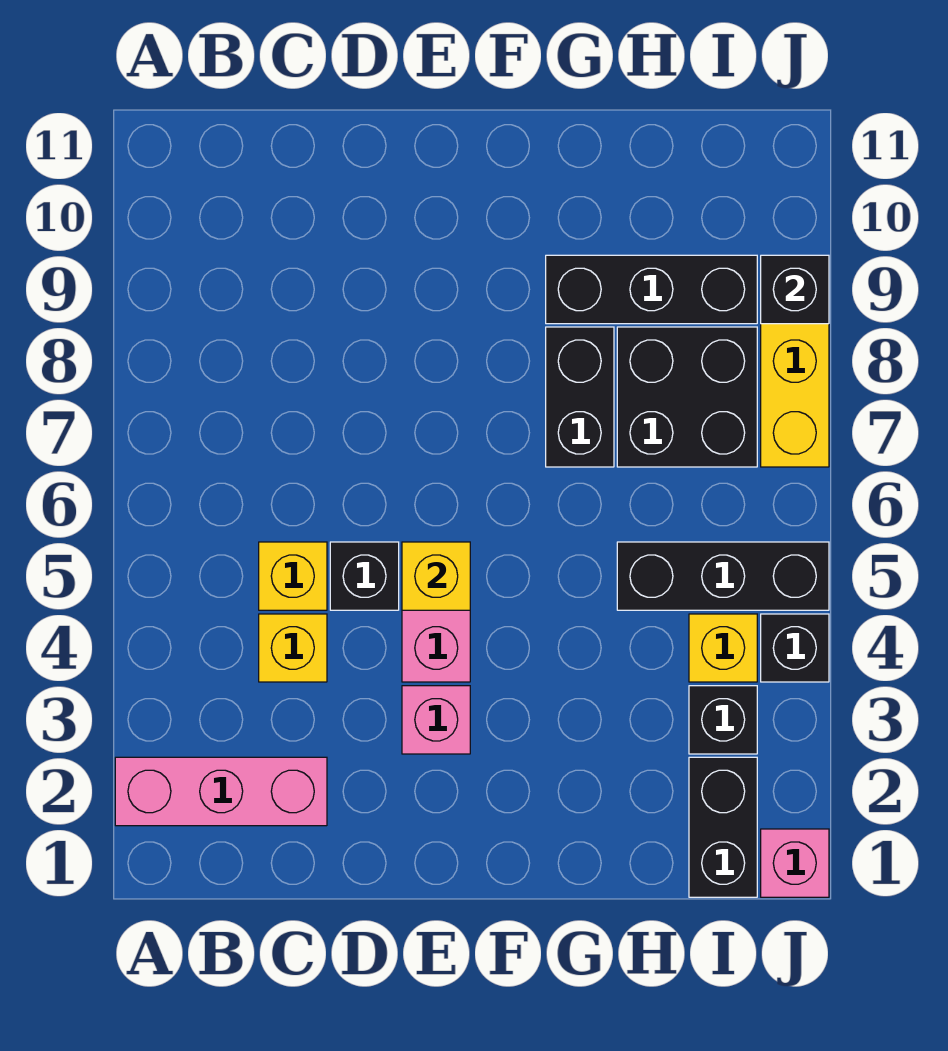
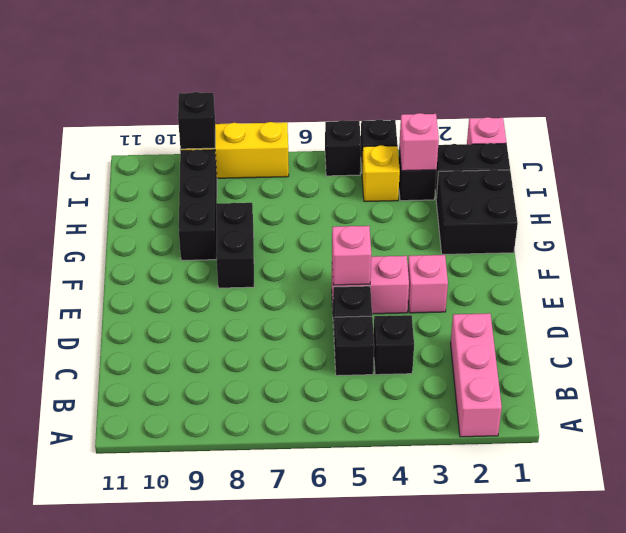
yellow 1x1 brick [259,614,327,682] -> black 1x1 brick [374,315,414,375]
yellow 1x1 brick [259,542,327,610] -> black 1x1 brick [334,316,374,376]
yellow 1x1 brick [402,542,470,610] -> pink 1x1 brick [332,226,371,285]
black 1x2 brick [546,327,614,467] -> black 1x2 brick turned to [216,203,254,288]
black 1x3 brick [617,542,829,610] -> black 1x1 brick [325,120,361,176]
black 2x2 brick [617,327,757,467] -> black 2x2 brick moved to [436,170,518,254]
none -> pink 1x1 brick [399,113,439,171]

